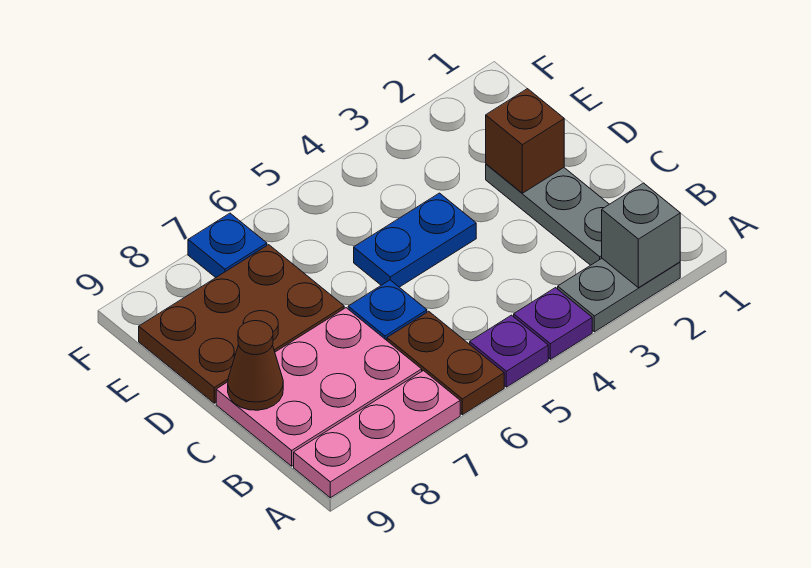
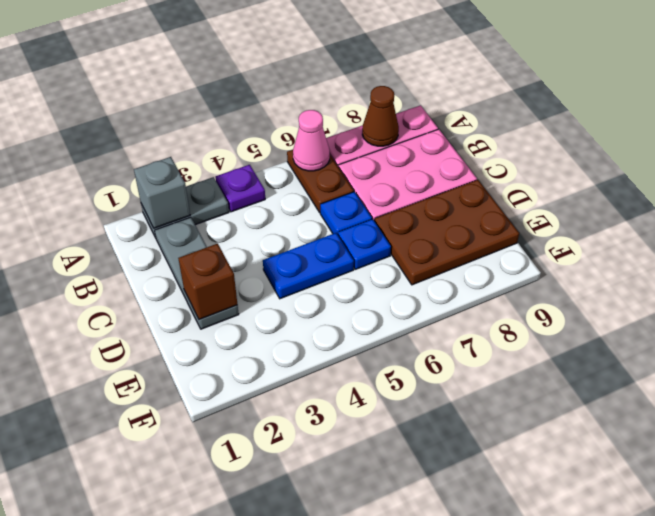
purple 1x1 plate [470,315,548,387] -> none
none -> pink 1x1 cone [293,110,330,171]
brown 1x1 cone [228,321,283,410] -> brown 1x1 cone moved to [362,86,399,146]
blue 1x1 plate [188,213,267,278] -> blue 1x1 plate moved to [338,219,391,269]

